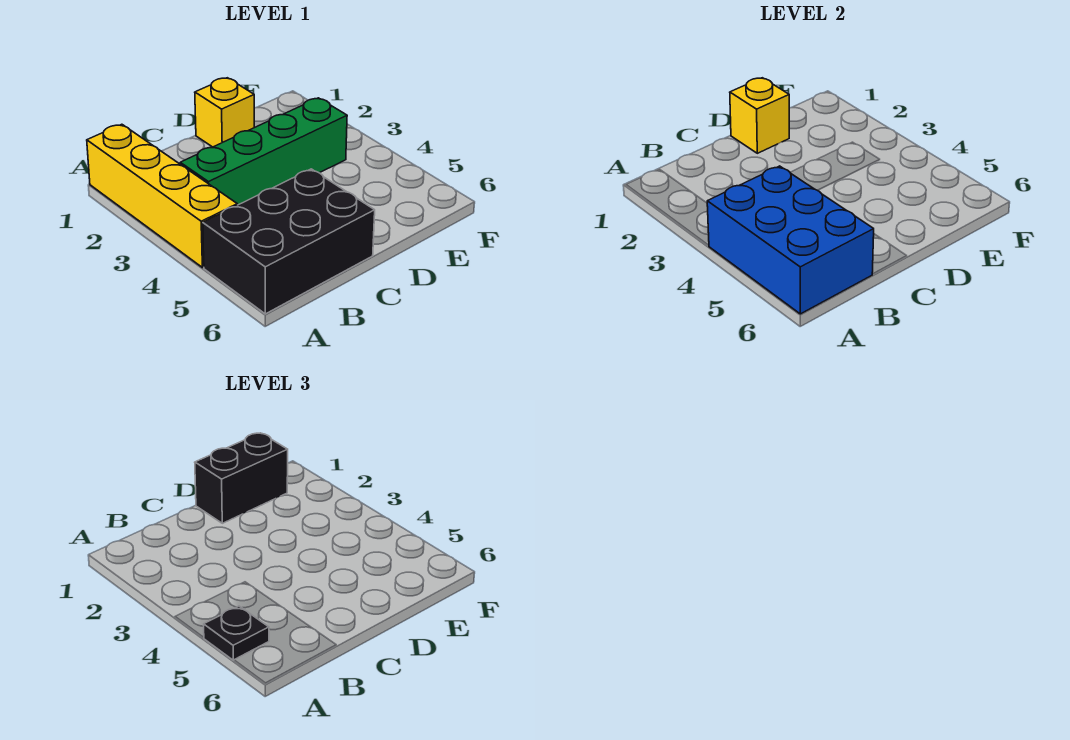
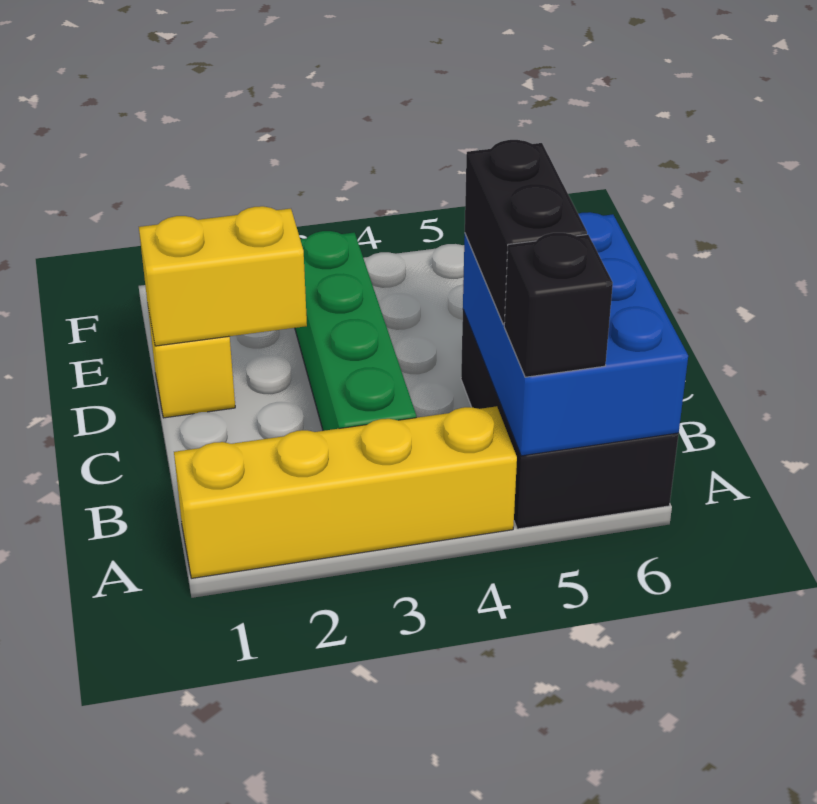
blue 2x3 brick [707,166,874,314] -> blue 2x3 brick turned to [463,212,688,456]
black 1x1 plate [204,606,269,660] -> black 1x1 brick [504,233,613,377]
yellow 1x1 brick [730,78,789,153] -> yellow 1x2 brick [139,206,307,346]
black 1x2 brick [195,433,288,523] -> black 1x2 brick moved to [465,140,587,325]

